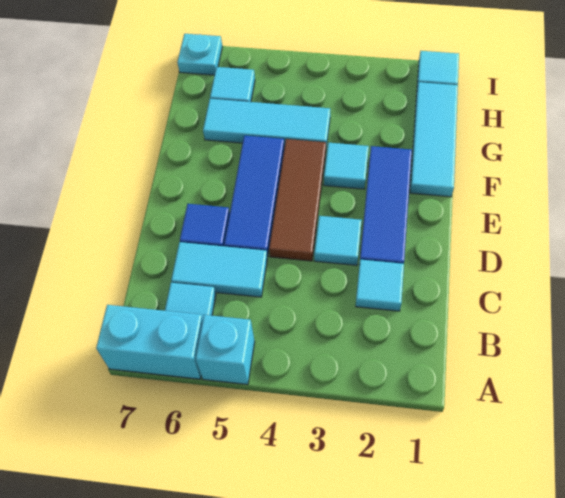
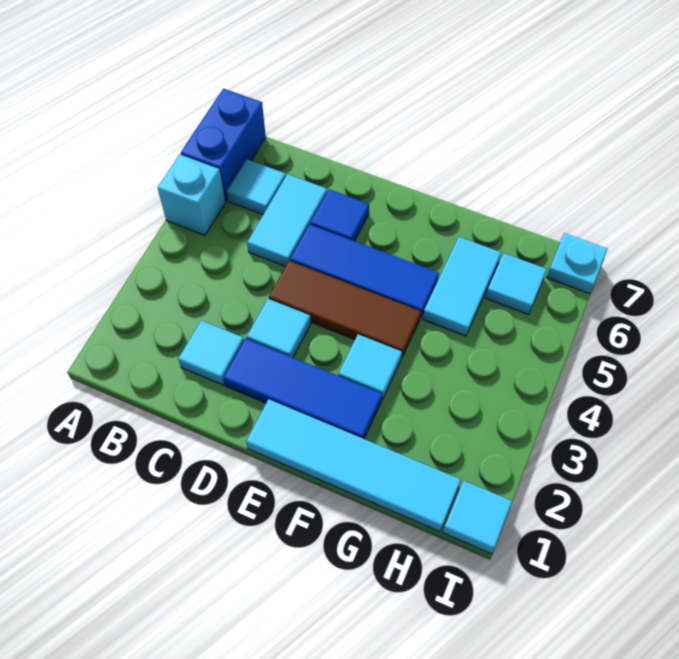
cyan 1x2 brick [96,305,203,379] -> blue 1x2 brick [181,89,266,201]
cyan 1x3 tile [410,82,458,197] -> cyan 1x4 tile [246,399,461,532]
cyan 1x3 tile [203,99,330,147] -> cyan 1x2 tile [423,237,501,336]

